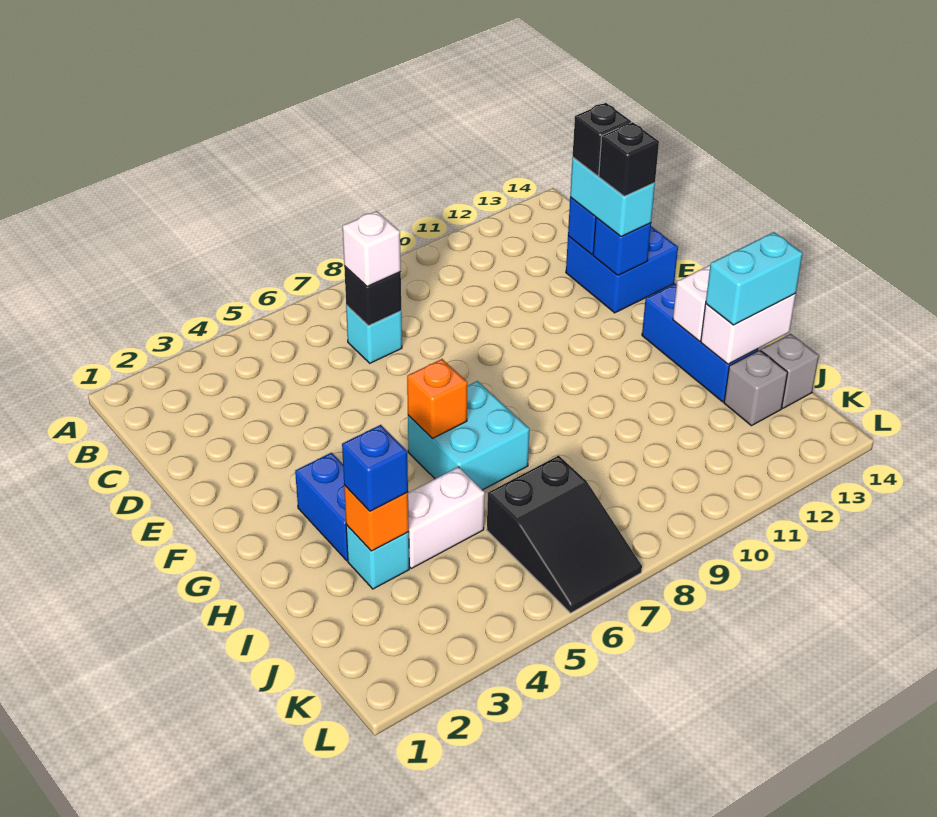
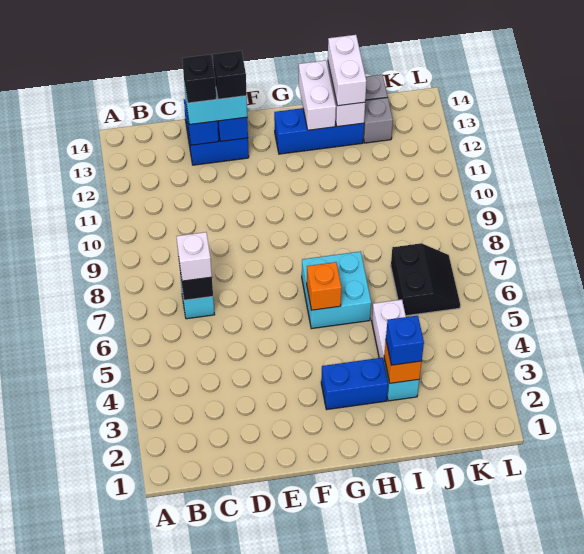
cyan 1x2 brick [706,232,803,325] -> white 1x2 brick [328,35,366,106]
black 2x3 slope [487,456,642,613] -> black 2x2 slope [391,243,460,316]

